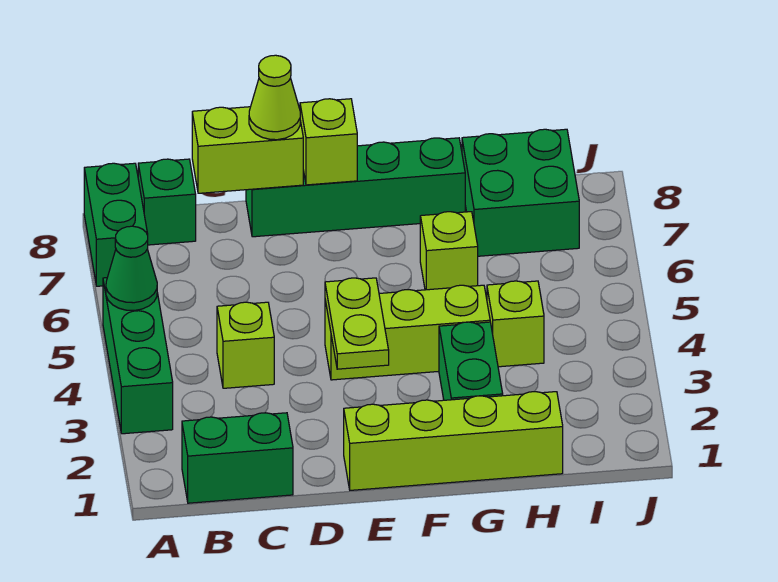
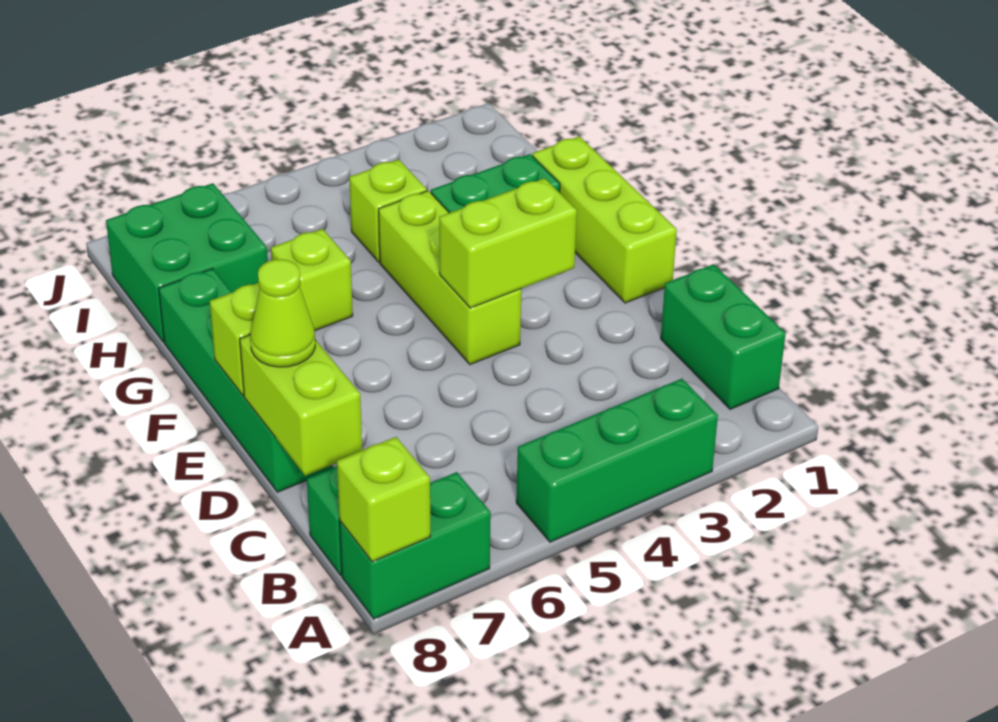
green 1x1 cone [106,226,157,310] -> none
lime 1x1 brick [217,302,274,388] -> lime 1x1 brick moved to [337,437,431,562]
lime 1x4 brick [344,392,563,490] -> lime 1x3 brick [532,136,677,303]
lime 1x2 plate [325,278,389,369] -> lime 1x2 brick [439,178,577,308]

